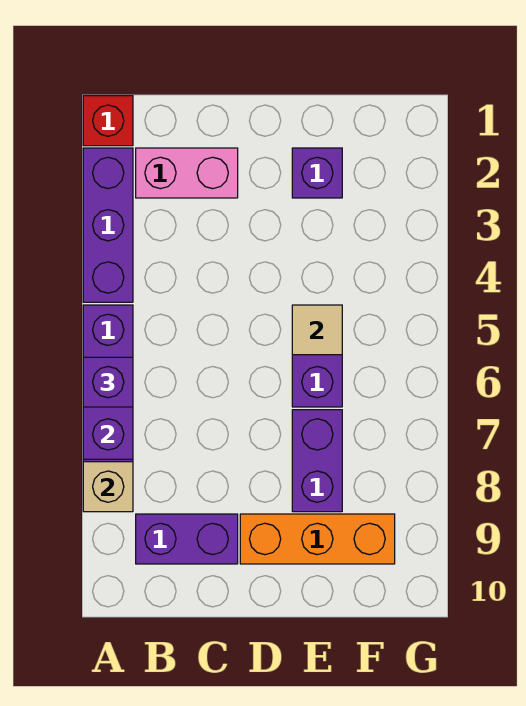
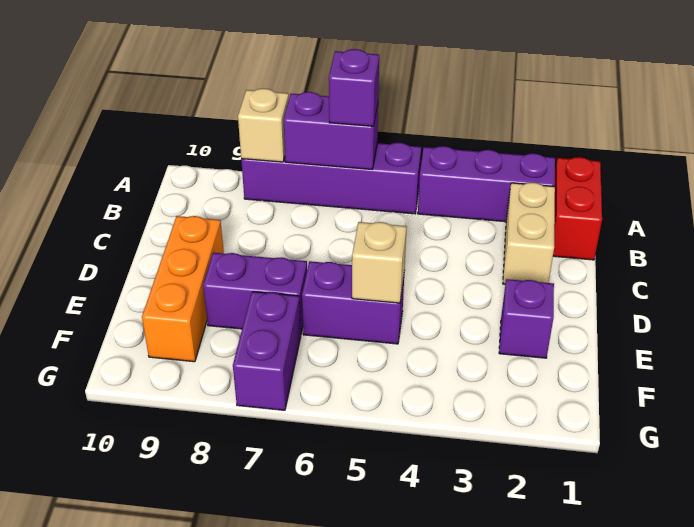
red 1x1 brick [83,96,133,146] -> red 1x2 brick [553,157,602,260]
pink 1x2 brick [136,148,238,198] -> tan 1x2 brick [503,182,555,284]
purple 1x2 brick [136,514,238,564] -> purple 1x2 brick moved to [233,292,301,410]
tan 1x1 tile [292,305,342,355] -> tan 1x1 brick [352,222,407,303]

